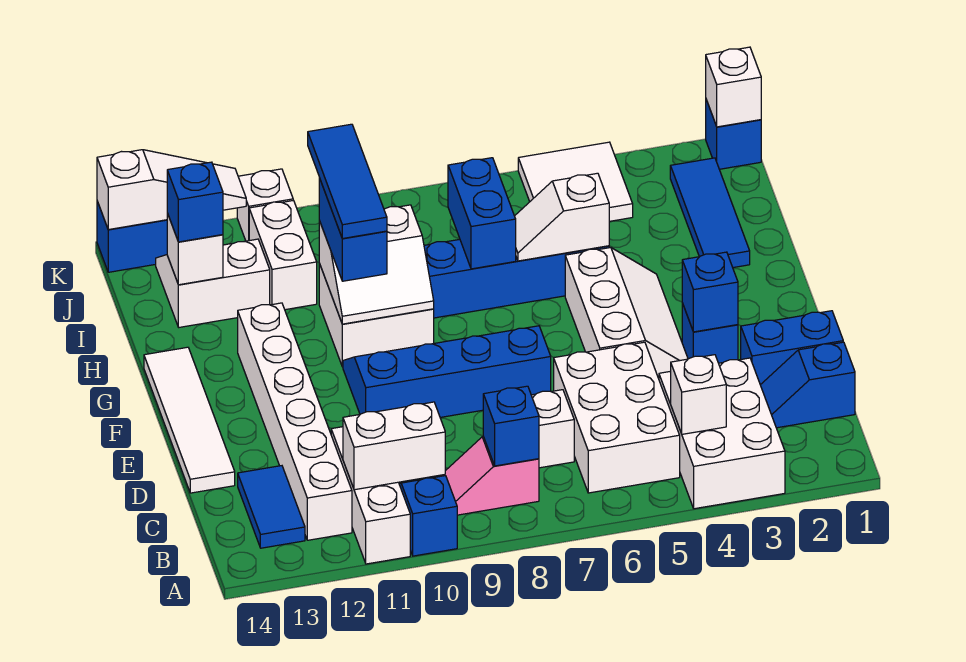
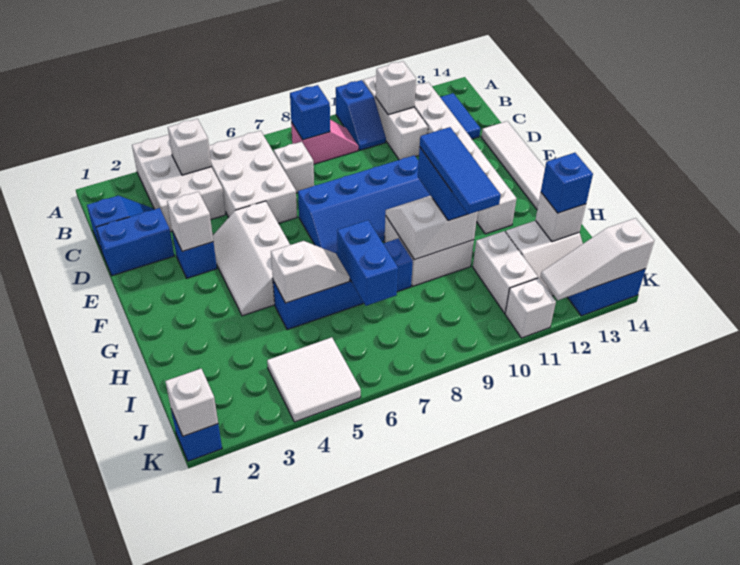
white 1x2 brick [343,402,445,490] -> white 1x1 brick [376,61,416,115]
blue 1x1 brick [682,252,738,332] -> white 1x1 brick [167,192,213,251]
blue 1x3 tile [670,158,750,268] -> none

